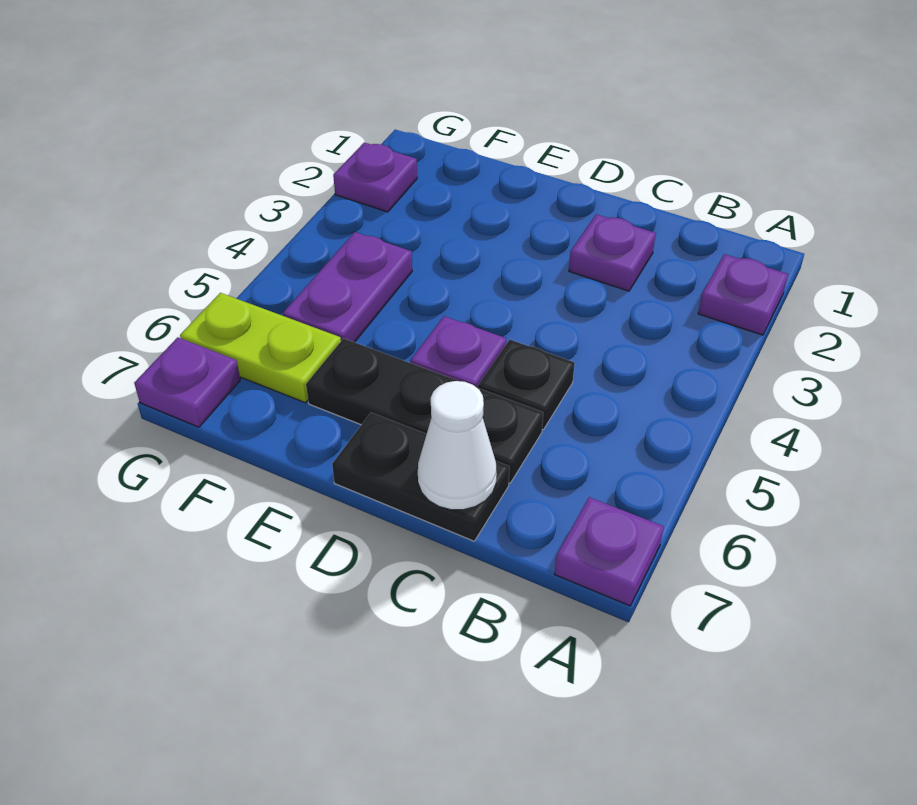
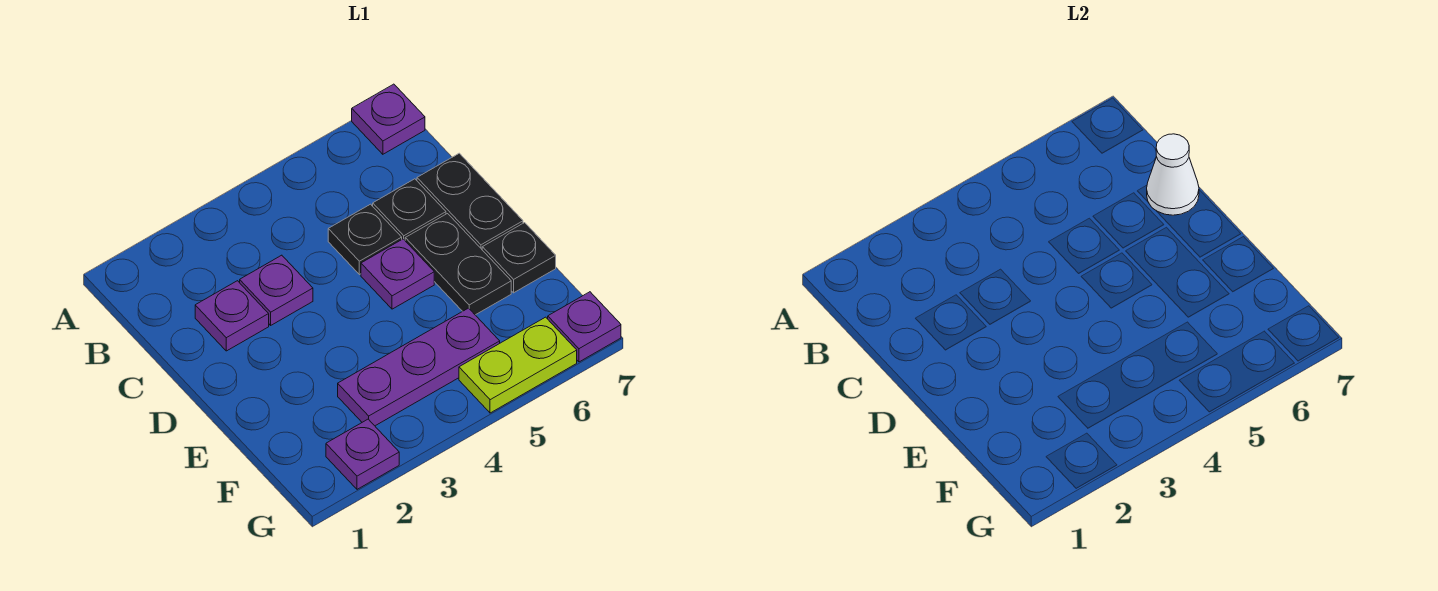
purple 1x1 plate [698,254,788,335] -> purple 1x1 plate moved to [240,255,313,325]
none -> black 1x1 plate [482,223,556,293]
purple 1x2 plate [283,232,412,342] -> purple 1x3 plate [338,308,500,426]
lime 1x2 plate [180,293,341,403] -> lime 1x2 plate turned to [459,317,577,413]

